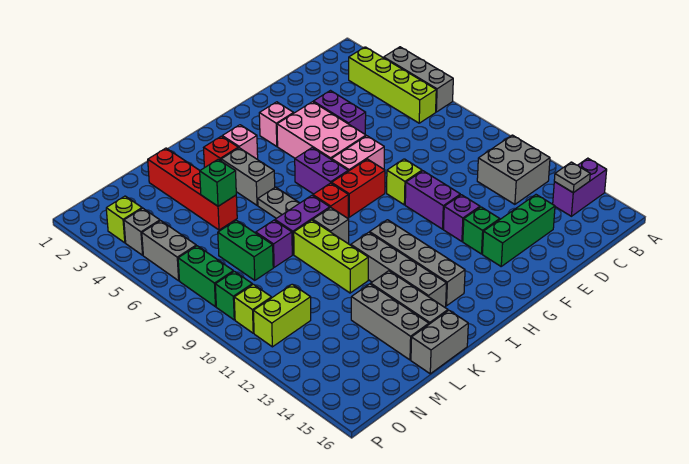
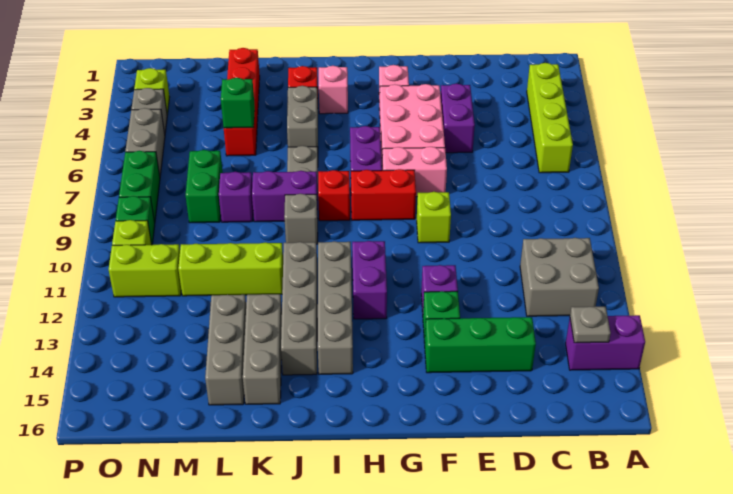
grey 1x3 brick [384,47,453,112] -> none
purple 1x2 brick [405,171,460,229] -> purple 1x2 brick moved to [352,241,387,319]
lime 1x3 brick [294,220,368,293] -> lime 1x3 brick turned to [178,242,283,296]
grey 1x2 brick [411,310,468,374] -> none

